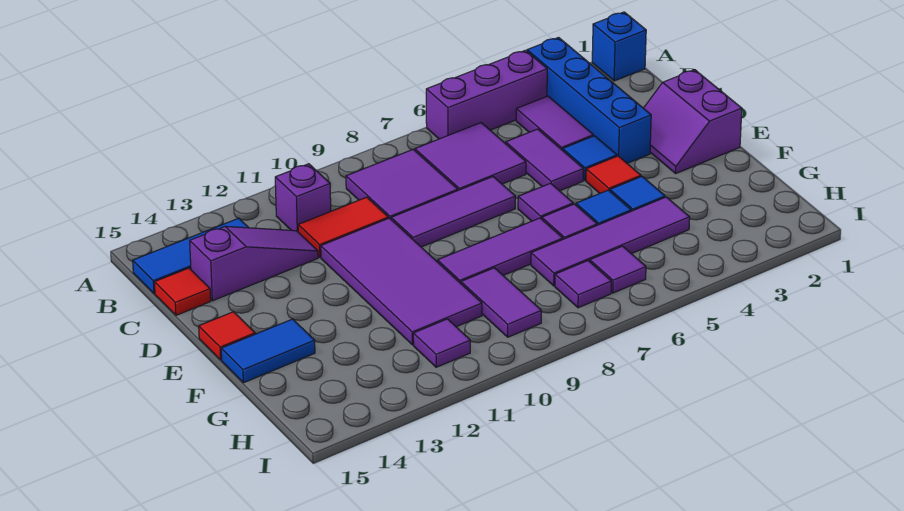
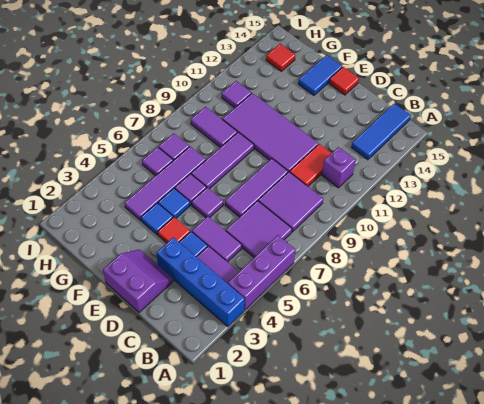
blue 1x1 brick [592,12,646,81] -> none
purple 1x3 slope [190,226,318,301] -> none
red 1x1 tile [154,268,211,315] -> red 1x1 tile moved to [266,44,295,71]

